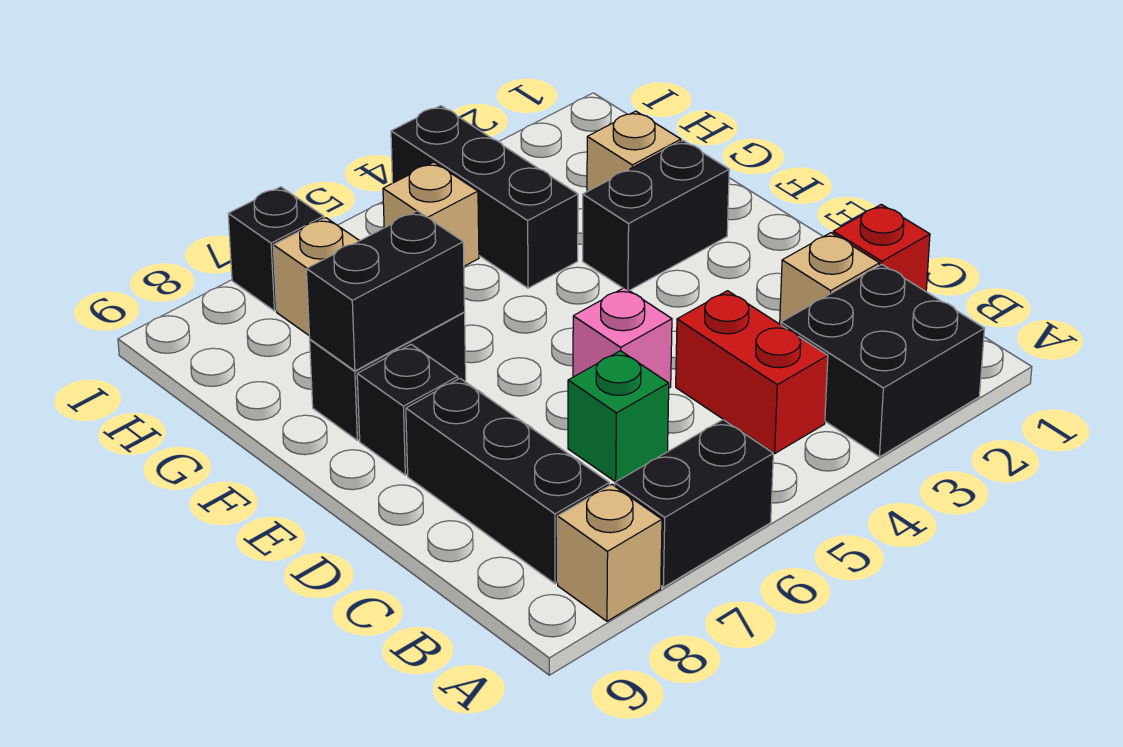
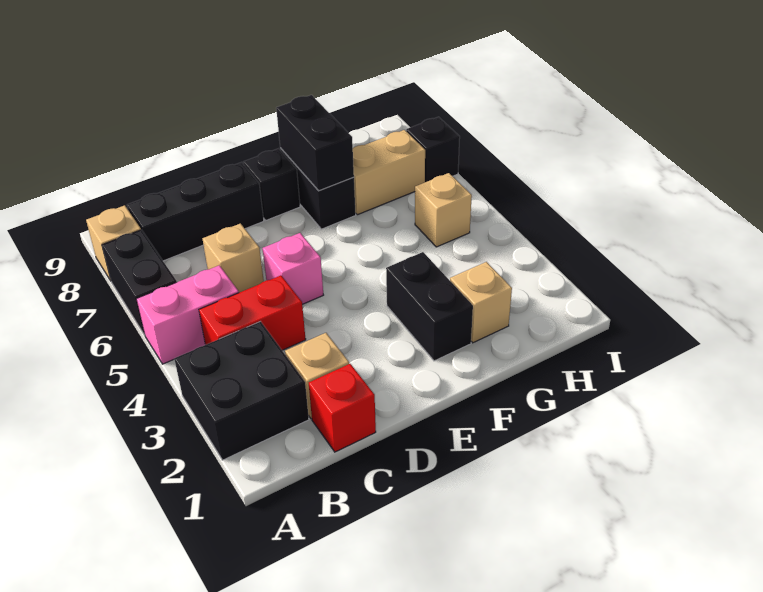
none -> pink 1x2 brick [137,265,239,364]
green 1x1 brick [568,351,669,482] -> tan 1x1 brick [203,224,264,293]
black 1x3 brick [391,106,578,288] -> none

